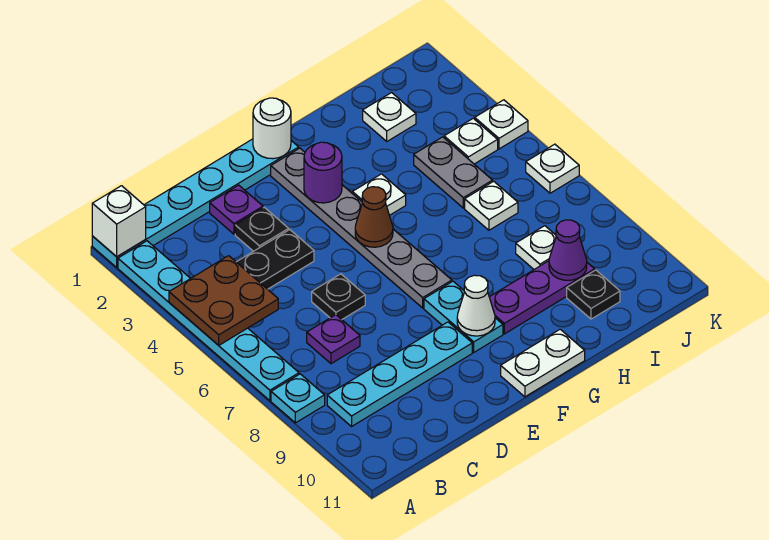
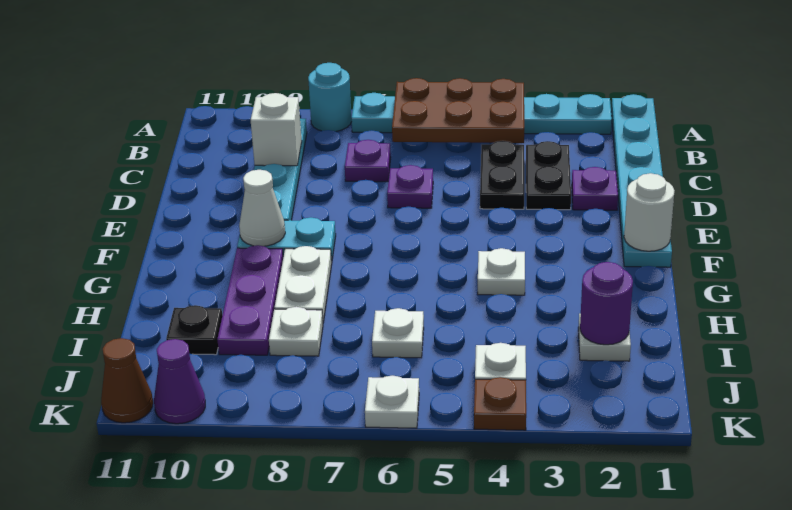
white 1x1 brick [92,186,146,257] -> white 1x1 brick moved to [251,93,302,166]
brown 2x2 plate [169,256,278,345] -> brown 2x3 plate [392,78,524,143]
cyan 1x1 plate [271,374,325,423] -> cyan 1x1 round brick [308,63,352,132]
black 1x1 plate [235,207,289,251] -> black 1x2 plate [526,141,571,210]
black 1x1 plate [312,274,365,319] -> purple 1x1 plate [387,165,433,208]
grey 1x6 plate [271,148,452,308] -> none
purple 1x1 round brick [304,142,342,203] -> purple 1x1 round brick moved to [580,262,633,345]
brown 1x1 cone [355,187,393,247] -> brown 1x1 cone moved to [101,338,153,423]
white 1x2 plate [501,329,585,397] -> white 1x2 plate moved to [275,246,332,322]
grey 1x2 plate [414,137,493,208] -> none
purple 1x1 cone [549,220,587,280] -> purple 1x1 cone moved to [154,339,205,424]
white 1x1 plate [475,100,528,149] -> brown 1x1 plate [474,377,526,430]

